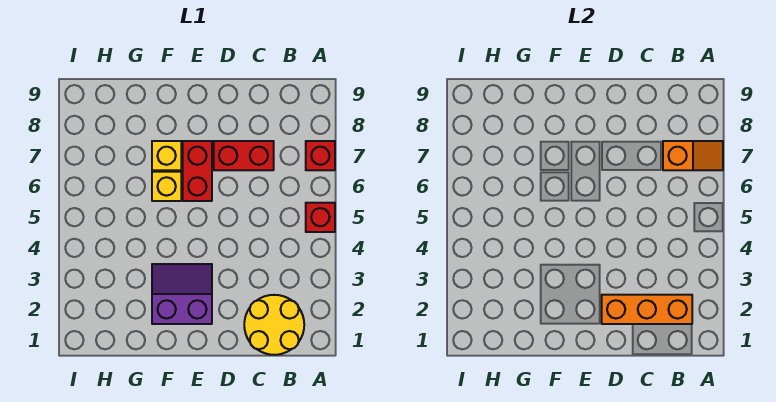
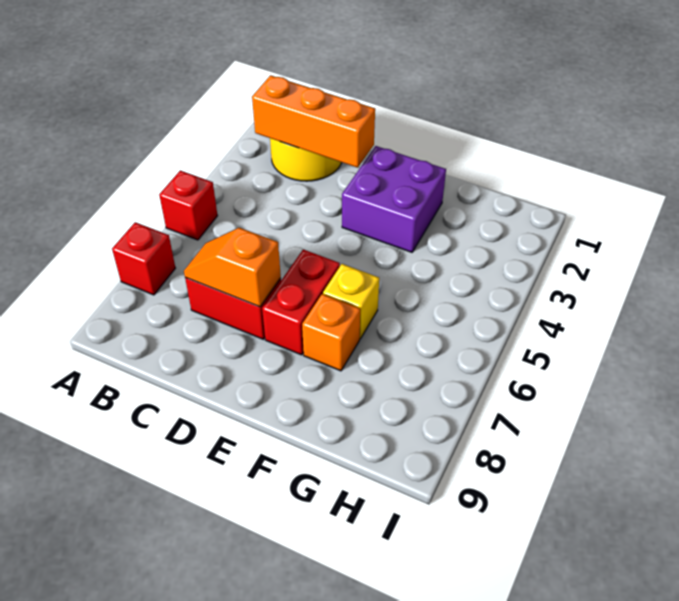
orange 1x2 slope [663,141,723,170] -> orange 1x2 slope moved to [184,228,281,307]
purple 2x2 slope [152,264,212,324] -> purple 2x2 brick [342,146,446,252]
yellow 1x1 brick [152,141,181,170] -> orange 1x1 brick [302,294,360,371]

